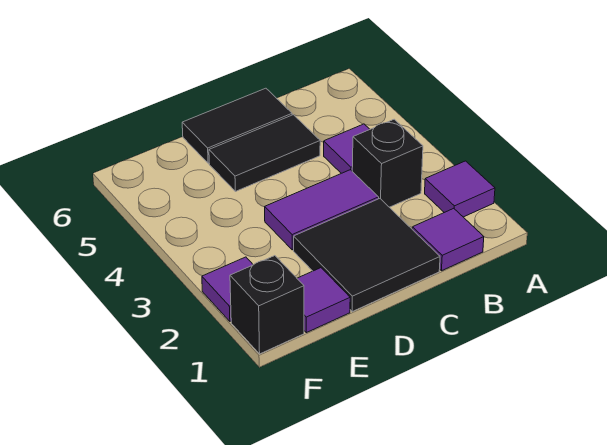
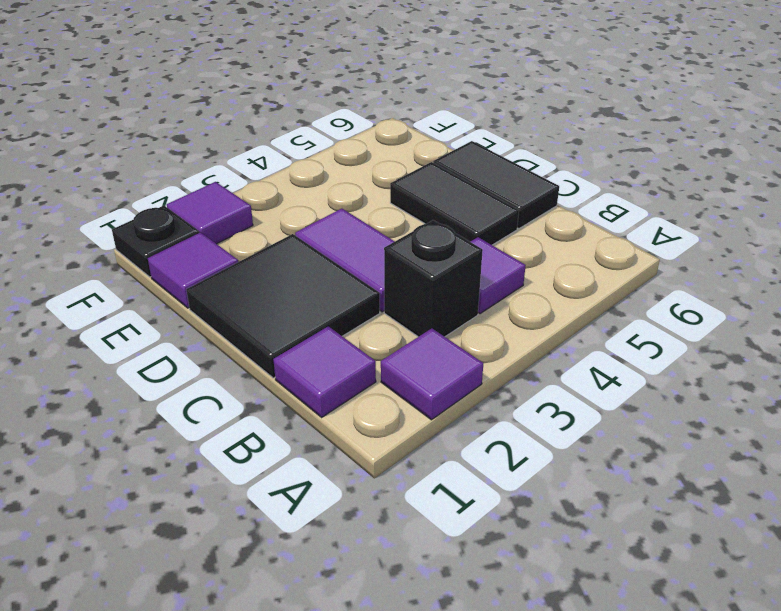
black 1x1 brick [230,256,304,354] -> black 1x1 plate [112,206,199,277]

